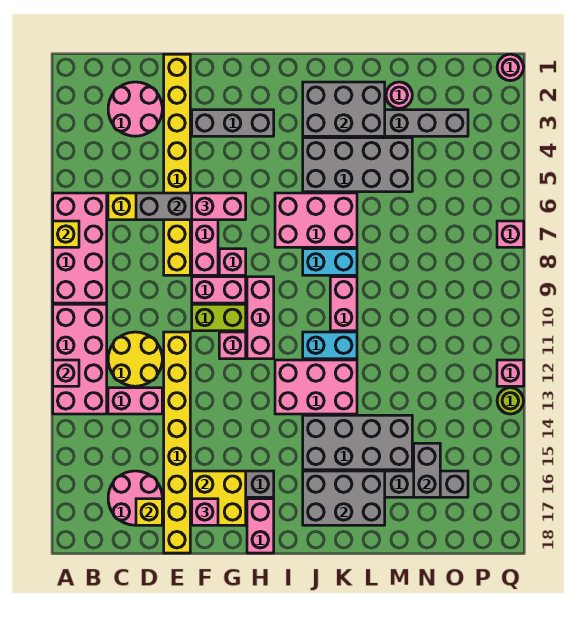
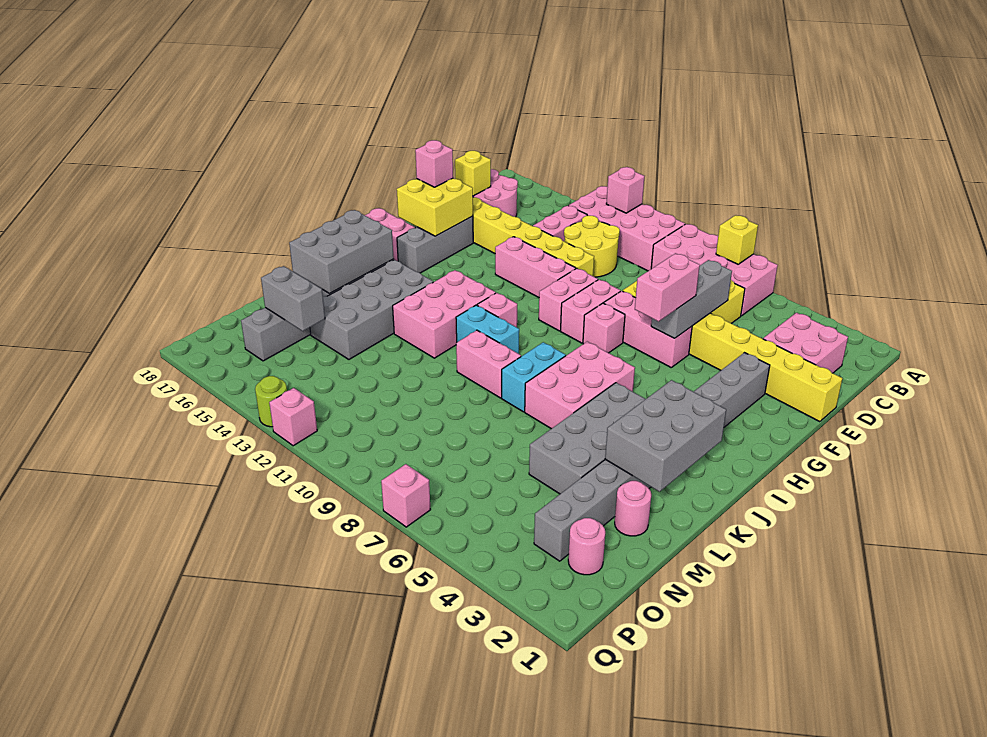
pink 2x2 round brick [108,82,162,136] -> pink 2x2 brick [763,313,848,373]
lime 1x2 brick [192,304,246,331] -> pink 1x2 brick [539,268,598,331]
pink 1x1 brick [219,332,246,359] -> pink 1x1 brick moved to [477,293,517,327]
pink 1x3 brick [247,277,274,359] -> pink 1x3 brick moved to [495,237,576,297]
cyan 1x2 brick [303,332,357,359] -> cyan 1x2 brick turned to [456,305,519,354]
pink 1x1 round brick [497,54,524,81] -> pink 1x1 round brick moved to [568,518,605,575]

